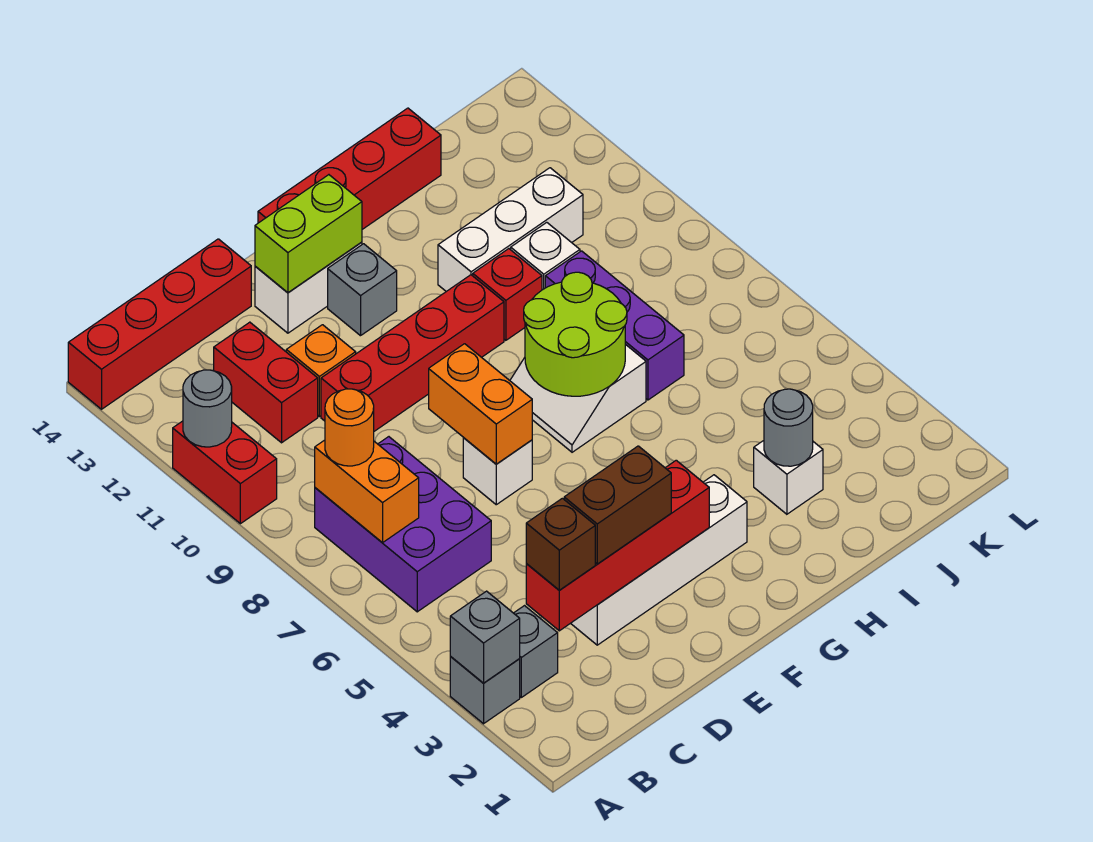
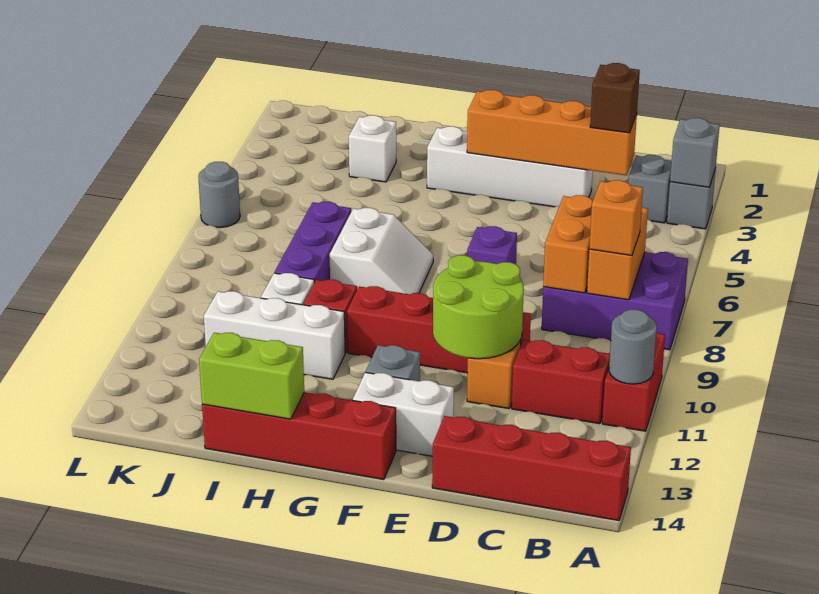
purple 2x3 brick [315,437,491,612] -> purple 2x3 brick turned to [542,252,688,350]
orange 1x1 round brick [325,389,374,466] -> orange 1x1 brick [589,180,643,255]
red 1x4 brick [526,460,709,631] -> orange 1x4 brick [467,90,637,175]
red 1x2 brick [214,322,318,443] -> red 1x2 brick turned to [512,340,610,424]
brown 1x2 brick [564,446,671,564] -> none
white 1x1 brick [463,438,532,505] -> purple 1x1 brick [467,226,517,264]
orange 1x2 brick [429,344,532,464] -> orange 1x2 brick moved to [543,195,593,293]
lime 1x2 brick [255,175,362,293] -> lime 1x2 brick moved to [199,333,304,419]
lime 2x2 round brick [524,272,627,396] -> lime 2x2 round brick moved to [433,255,524,359]
grey 1x1 round brick [764,389,813,466] -> grey 1x1 round brick moved to [198,162,240,228]

